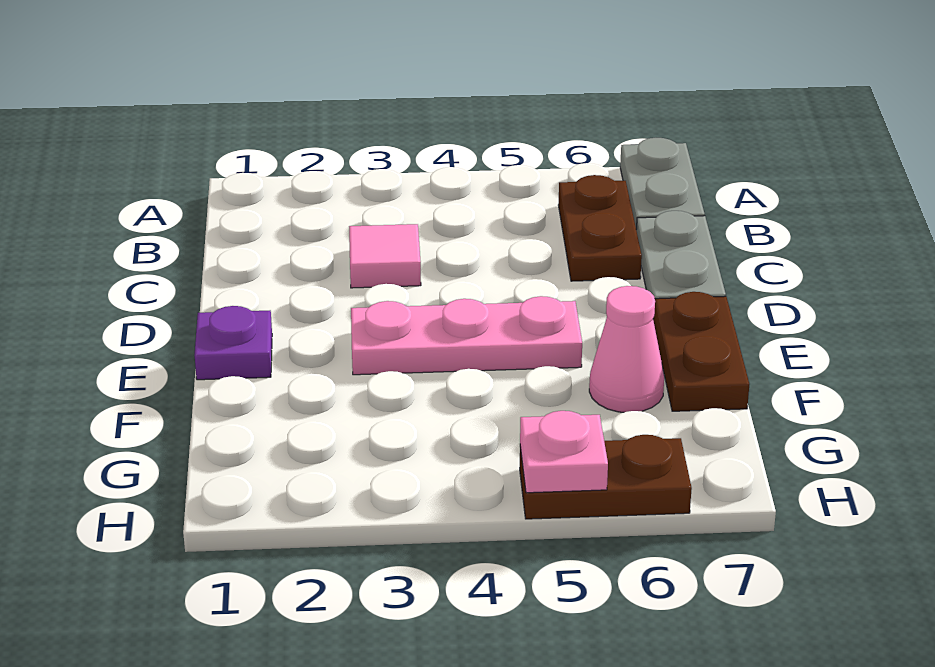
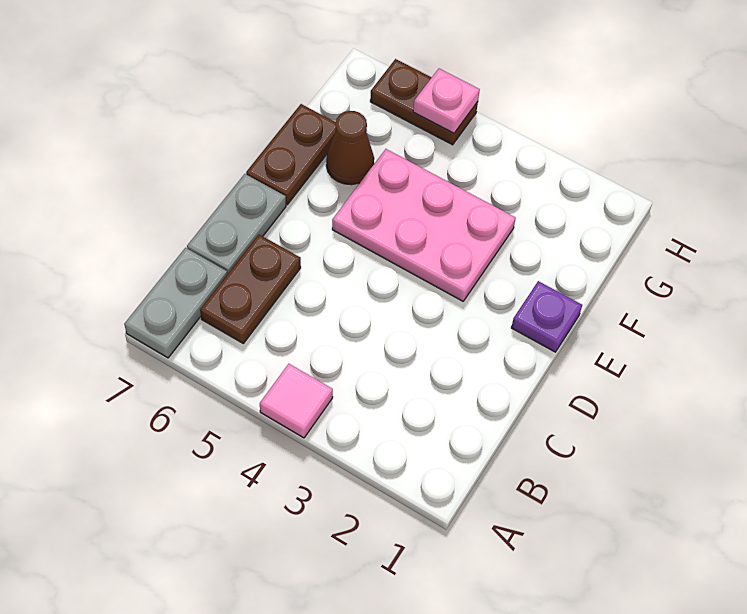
pink 1x1 tile [349,224,421,288] -> pink 1x1 tile moved to [260,364,333,438]
pink 1x3 plate [351,296,582,375] -> pink 2x3 plate [332,149,516,301]
pink 1x1 cone [589,286,664,412] -> brown 1x1 cone [326,111,374,185]

